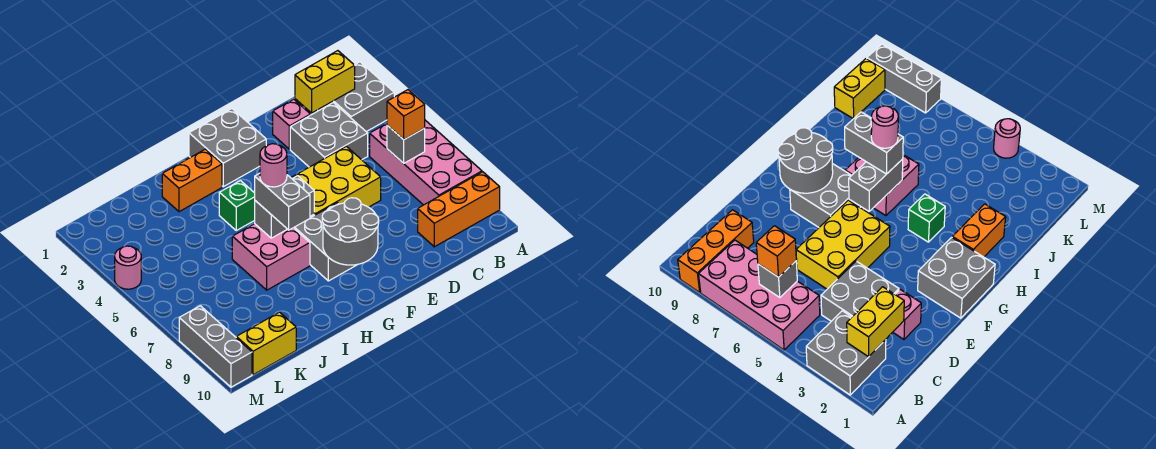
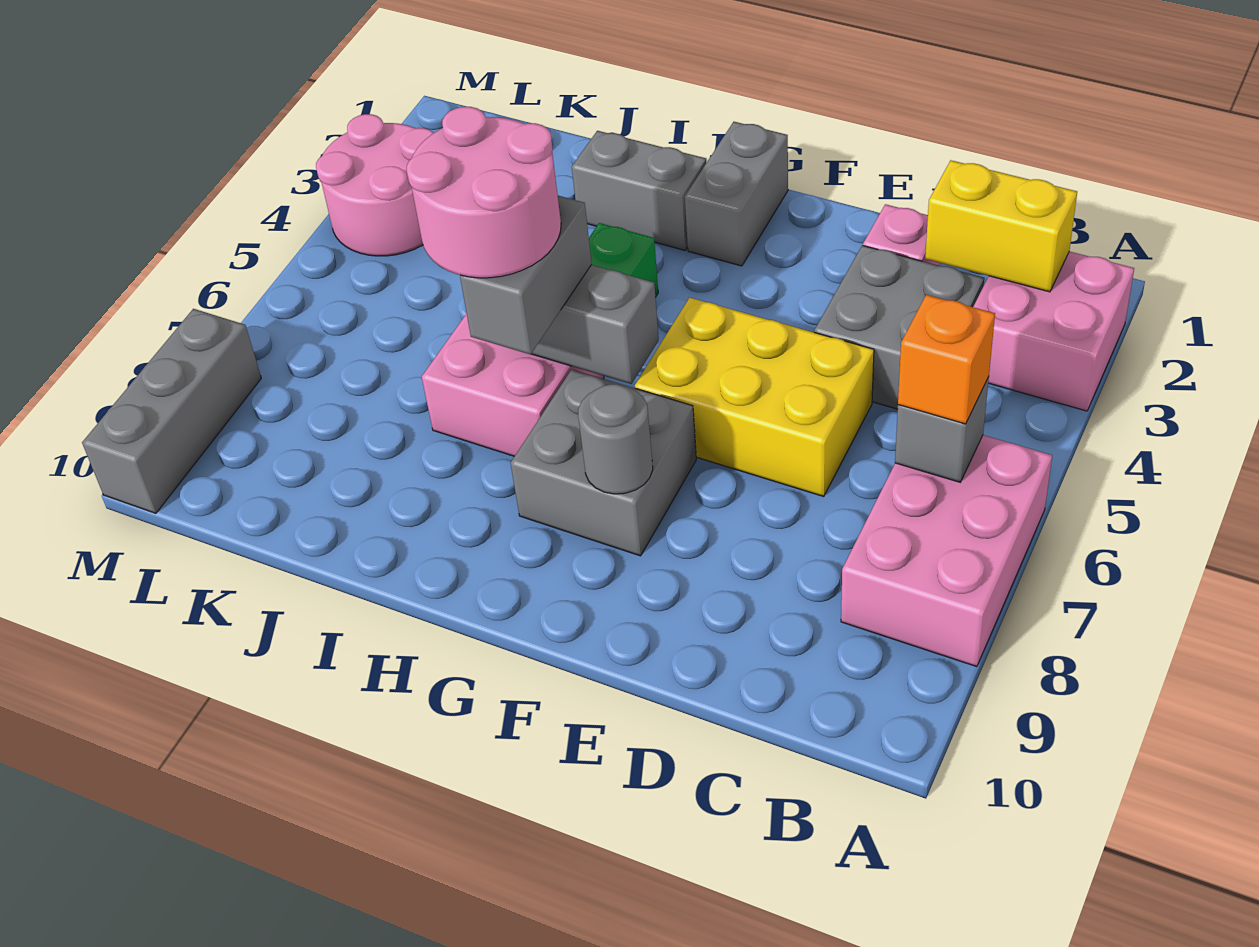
grey 2x2 brick [318,62,394,132] -> pink 2x2 brick [973,251,1134,411]
pink 2x4 brick [370,120,482,205] -> pink 2x3 brick [841,435,1052,667]
orange 1x3 brick [418,172,500,247] -> none
grey 2x2 brick [189,109,266,187] -> grey 1x2 brick [685,122,788,266]
grey 2x2 round brick [322,198,379,265] -> grey 1x1 round brick [578,384,653,494]
orange 1x2 brick [162,149,222,212] -> grey 1x2 brick [572,131,706,250]
pink 1x1 round brick [260,144,287,187] -> pink 2x2 round brick [407,107,561,278]
yellow 1x2 brick [236,312,296,375] -> none
pink 1x1 round brick [115,246,141,289] -> pink 2x2 round brick [316,114,434,256]

